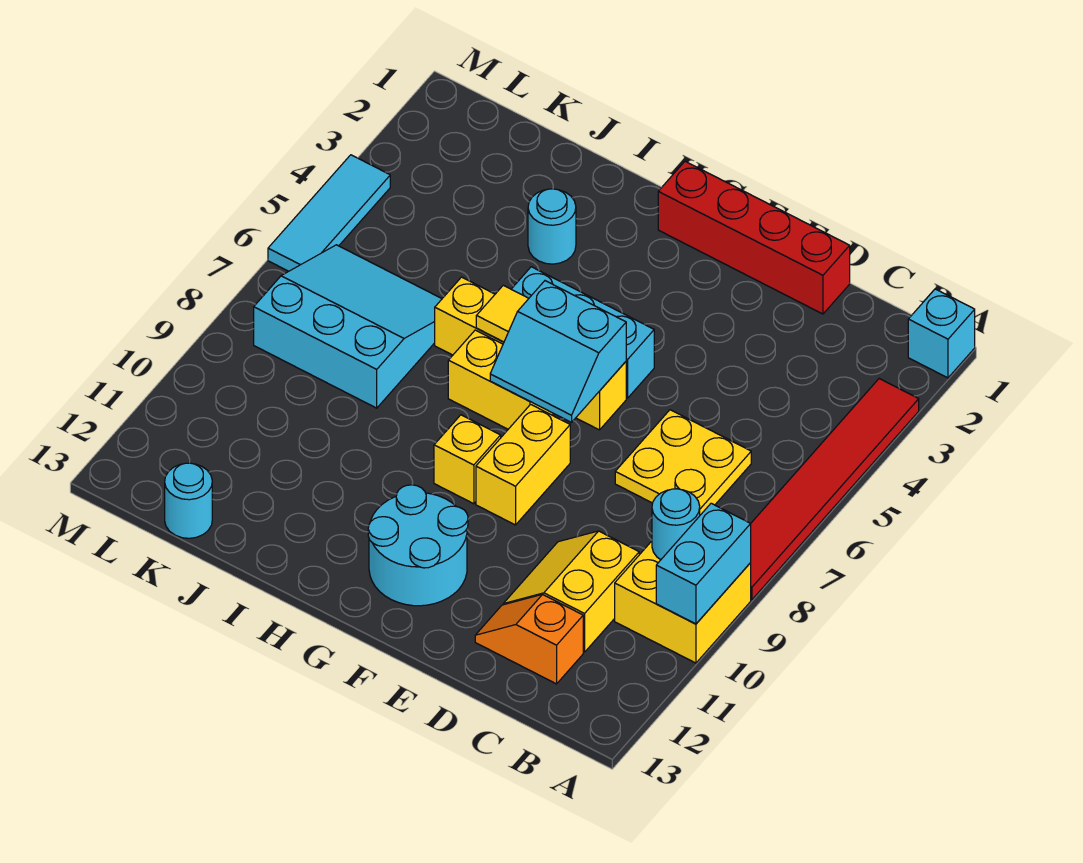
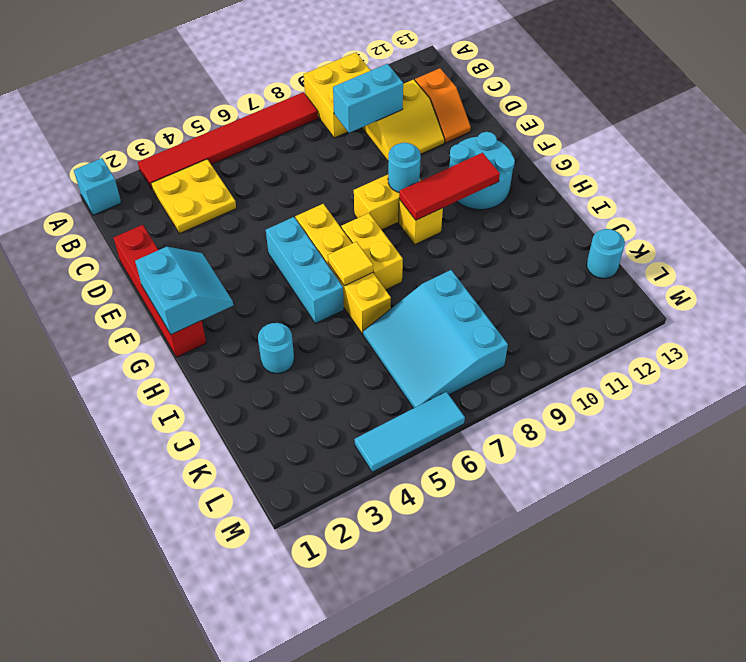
cyan 1x2 brick [656,503,751,624] -> cyan 1x2 brick moved to [333,64,403,133]
cyan 1x1 round brick [652,489,700,560] -> cyan 1x1 round brick moved to [388,143,421,192]
yellow 2x2 plate [615,410,751,515] -> yellow 2x2 plate moved to [151,159,236,233]
cyan 2x2 slope [490,281,626,422] -> cyan 2x2 slope moved to [135,247,233,335]
none -> red 1x3 tile [399,153,500,220]

